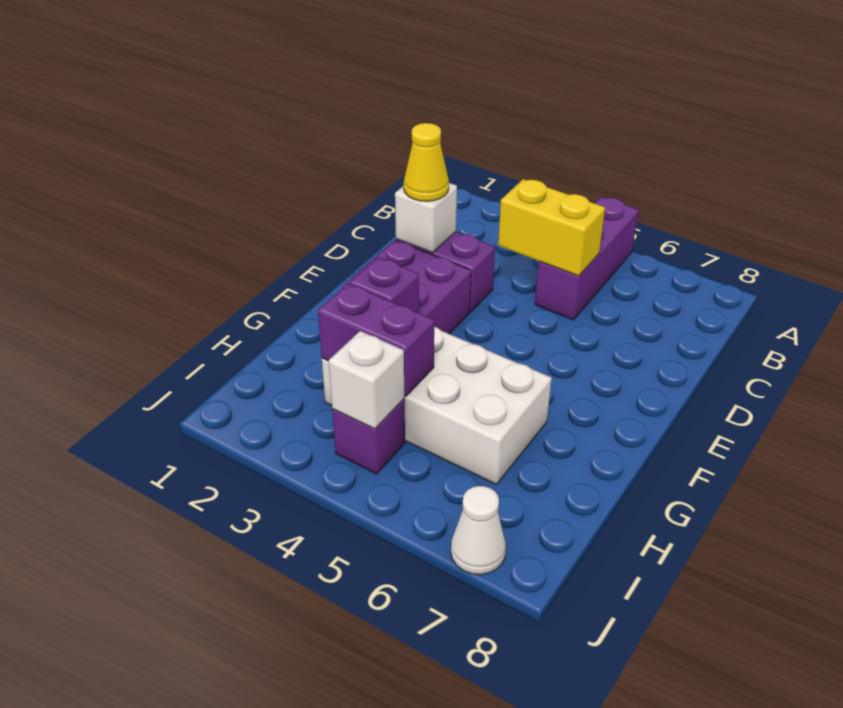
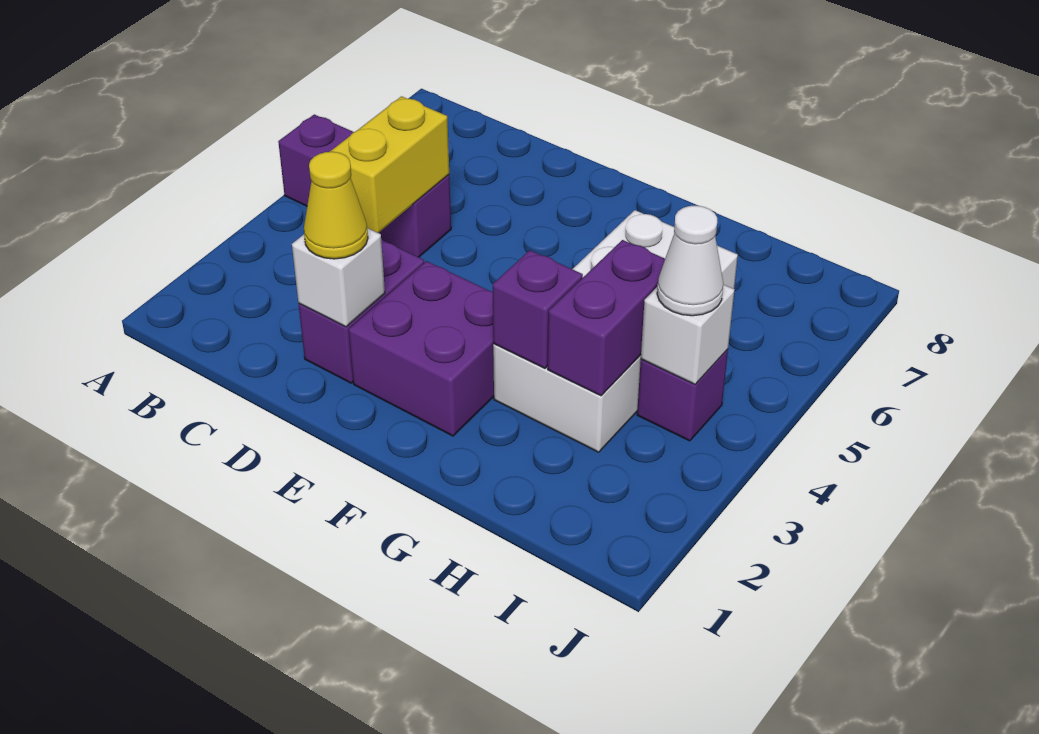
white 1x1 cone [451,486,506,575] -> white 1x1 cone moved to [657,206,723,316]

